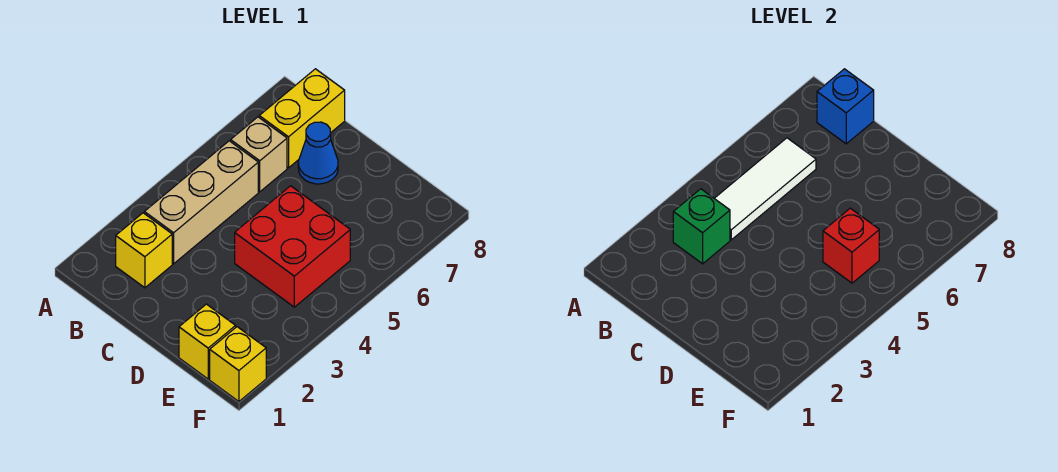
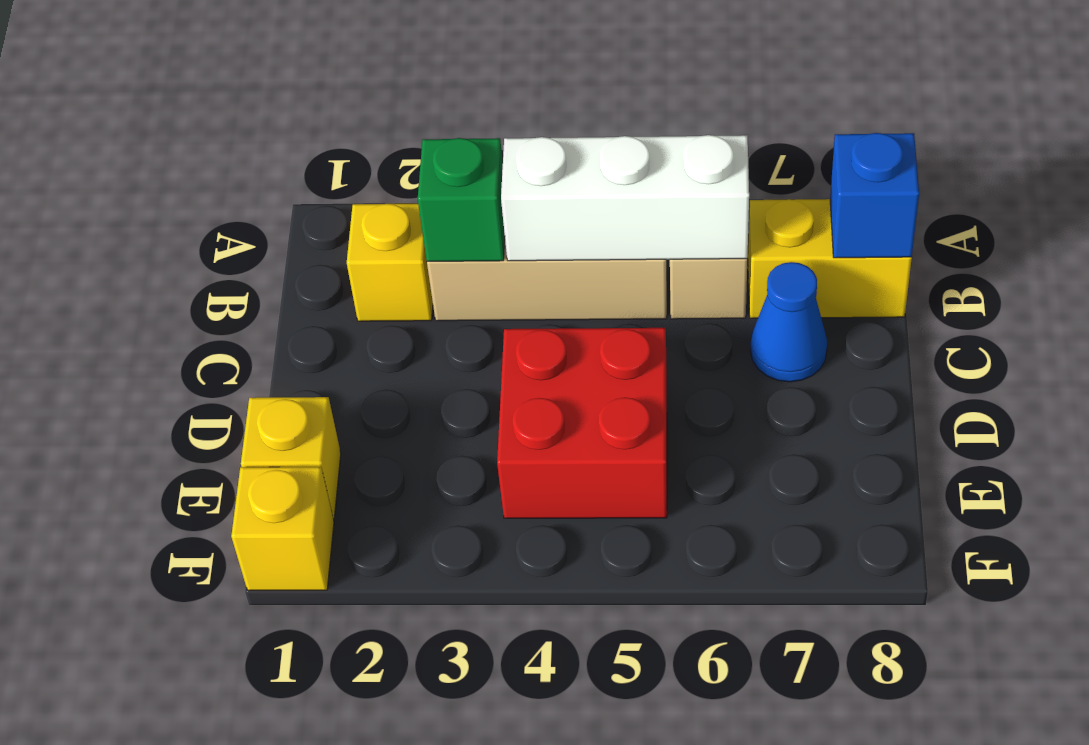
white 1x3 tile [714,138,816,240] -> white 1x3 brick [501,135,749,261]
red 1x1 brick [823,208,879,283] -> none

